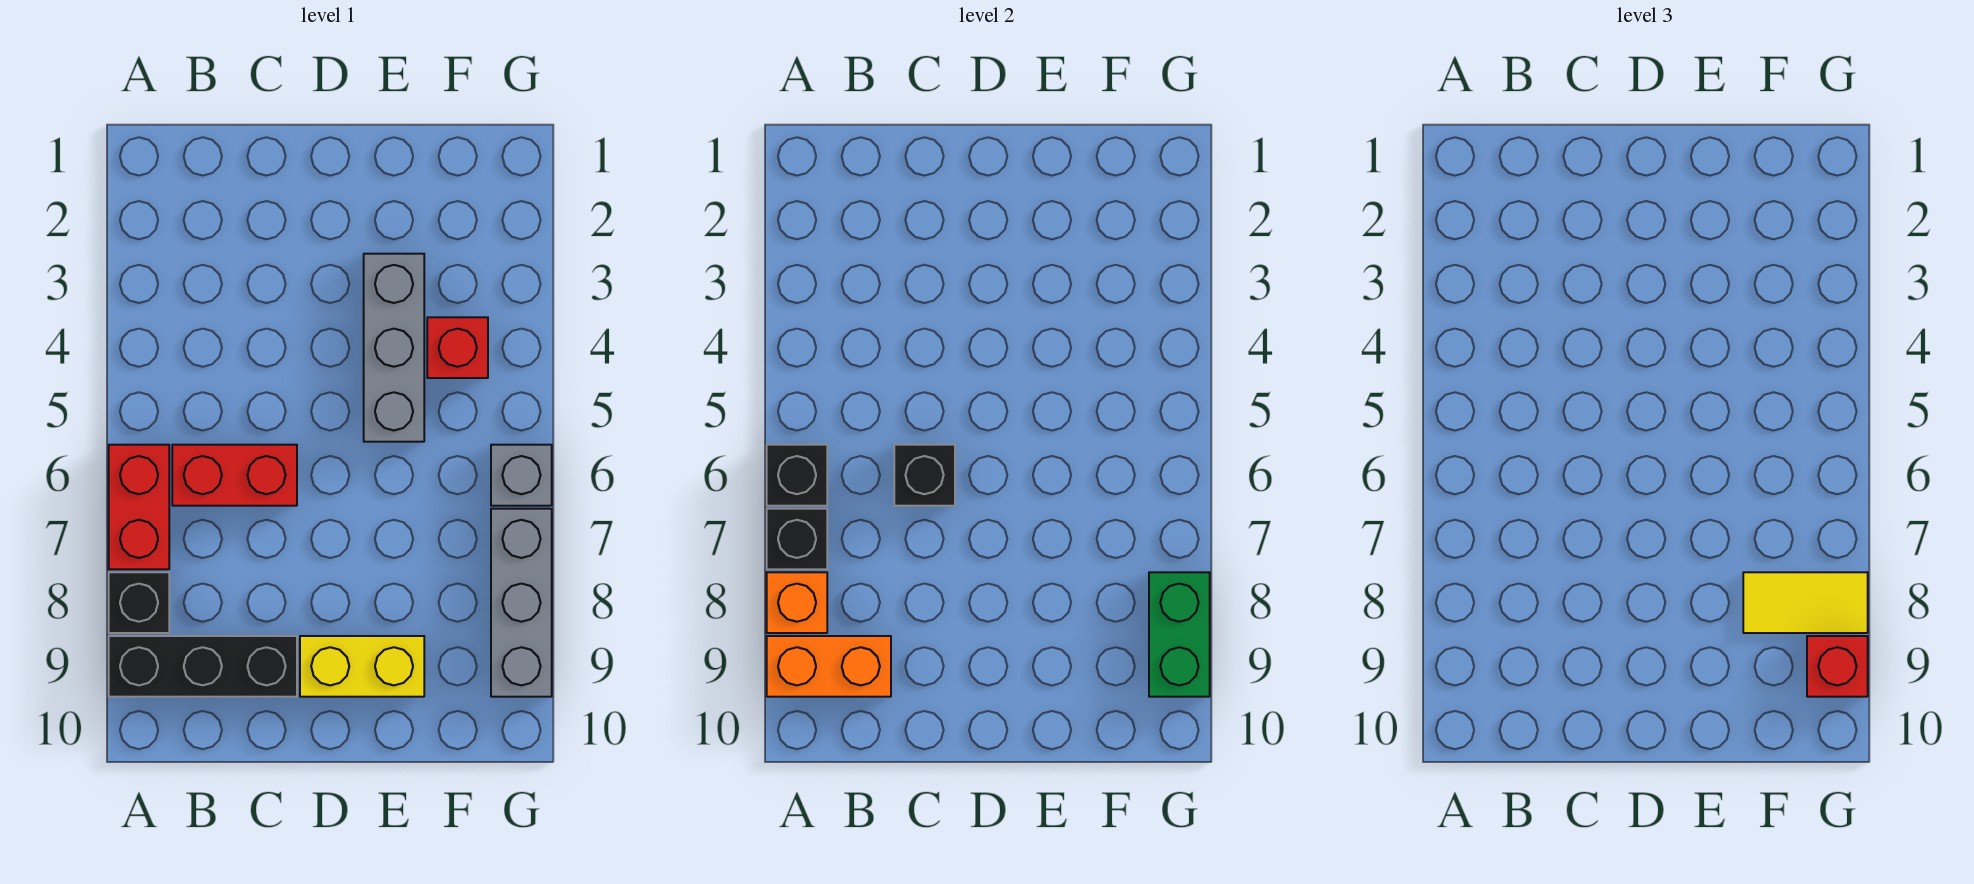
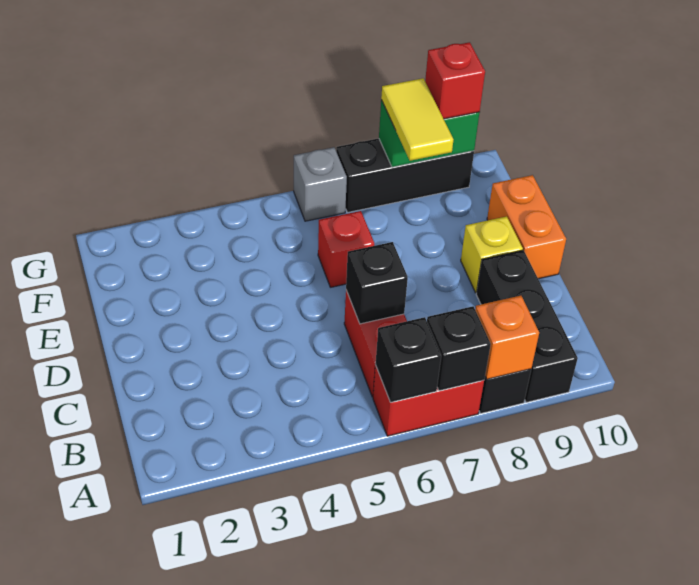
orange 1x2 brick [767,636,891,697] -> orange 1x2 brick moved to [487,175,566,279]
yellow 1x2 brick [300,636,424,697] -> yellow 1x1 brick [461,216,523,293]
grey 1x3 brick [364,254,424,442] -> none
red 1x1 brick [427,317,488,378] -> red 1x1 brick moved to [318,211,374,287]
grey 1x3 brick [491,509,552,697] -> black 1x3 brick [336,138,474,212]

